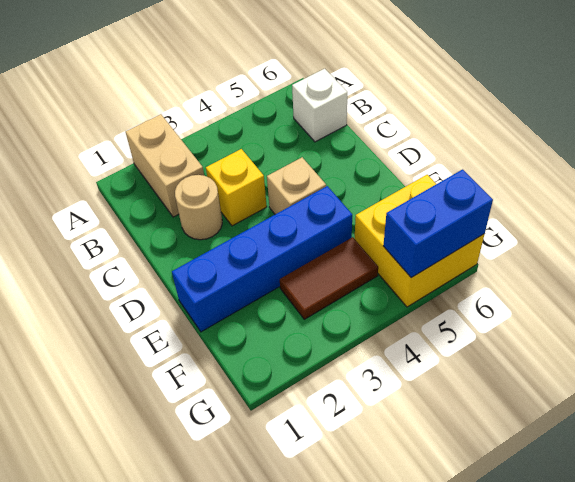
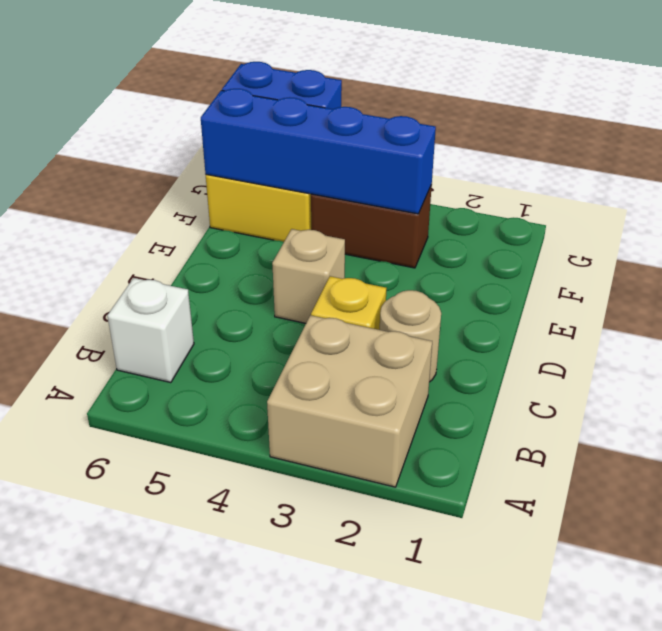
tan 1x2 brick [126,114,204,217] -> tan 2x2 brick [267,315,432,487]
blue 1x4 brick [172,186,352,332] -> blue 1x4 brick moved to [201,89,436,214]
brown 1x2 tile [280,237,378,319] -> brown 1x2 brick [311,185,432,268]

